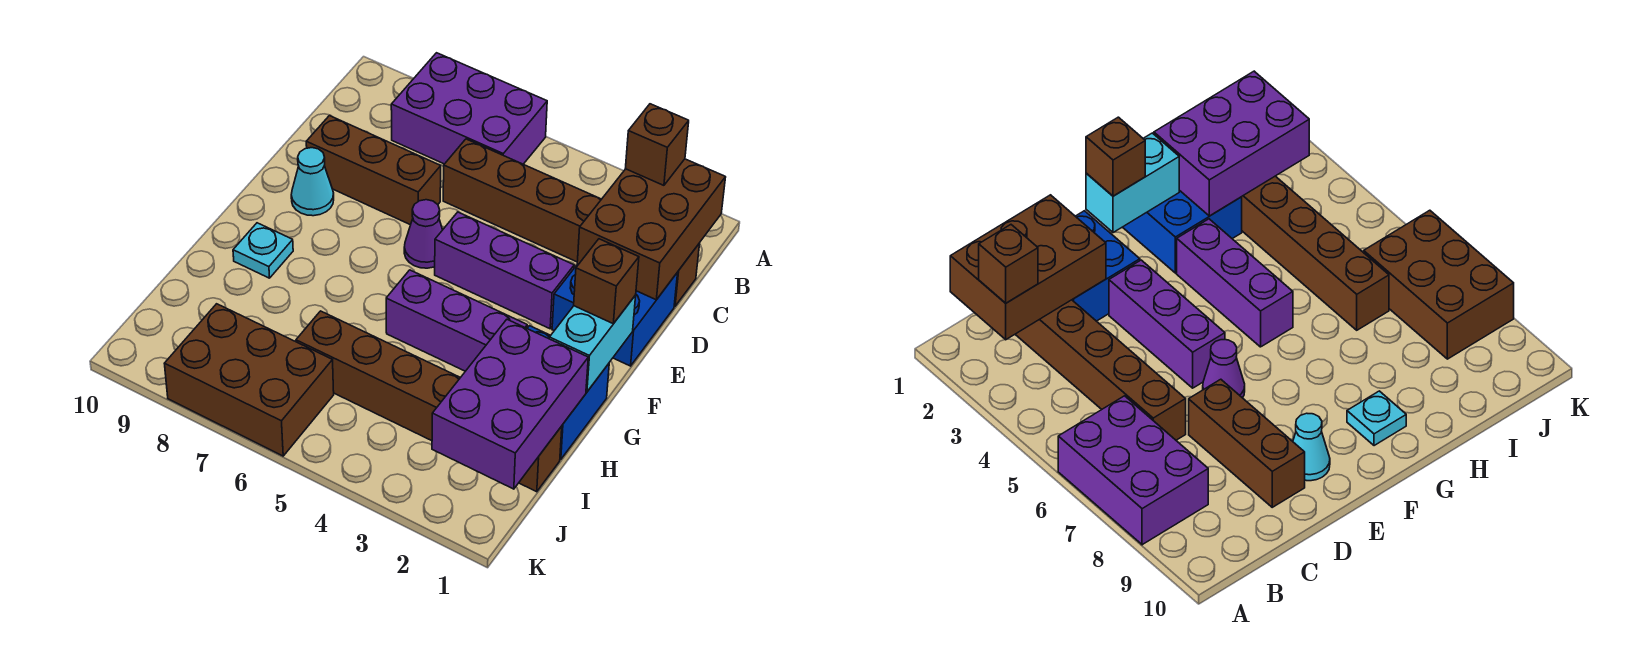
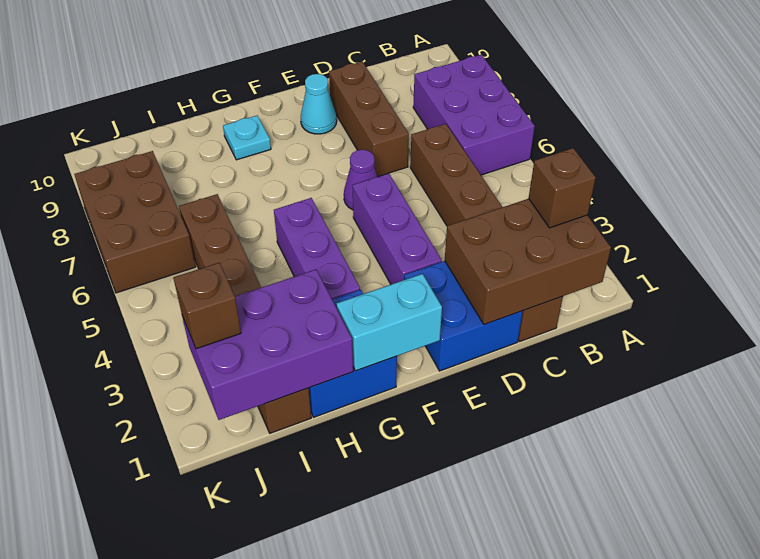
brown 1x1 brick [574,239,639,324] -> brown 1x1 brick moved to [173,263,241,349]

